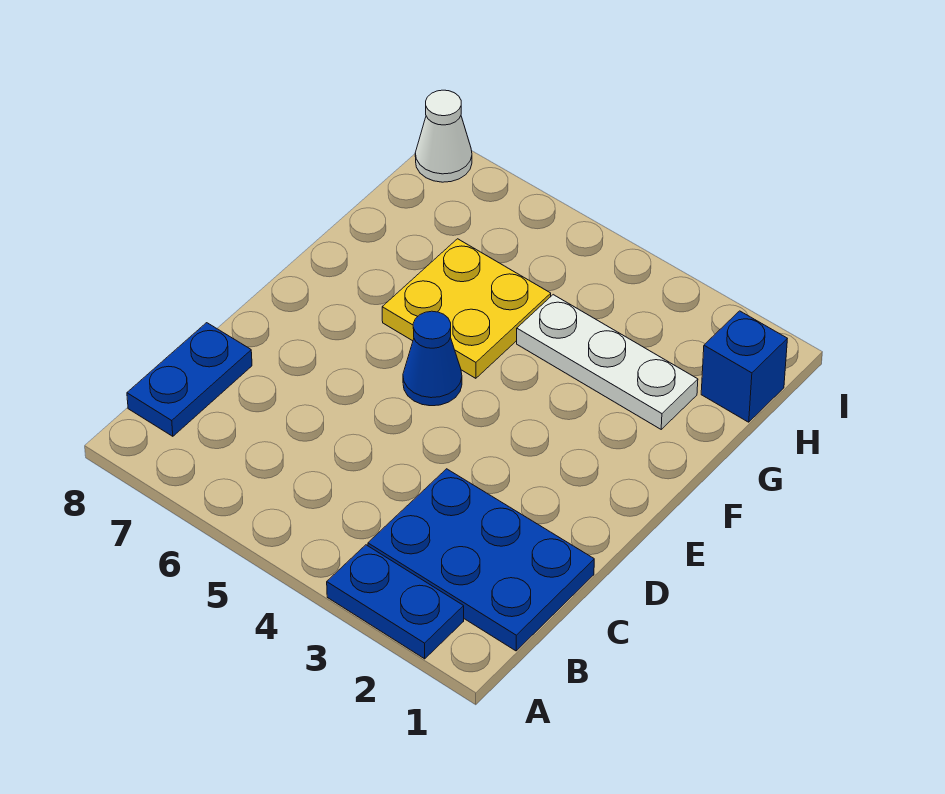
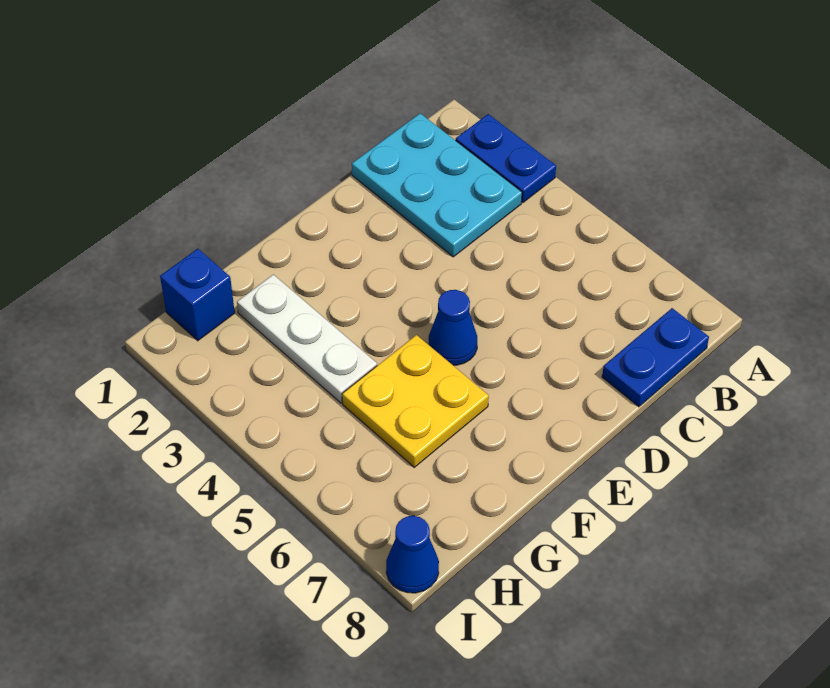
blue 2x3 plate [368,469,594,651] -> cyan 2x3 plate [352,113,522,257]
white 1x1 cone [415,90,472,182] -> blue 1x1 cone [386,516,439,593]

